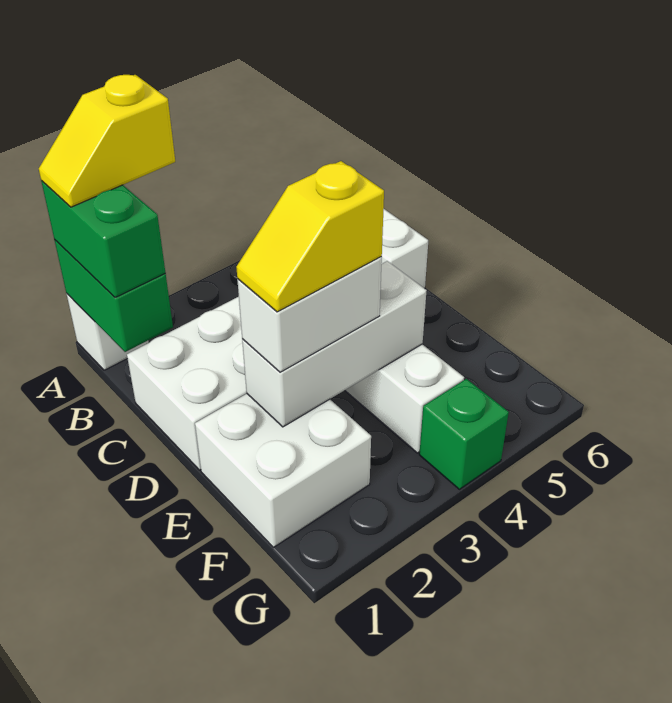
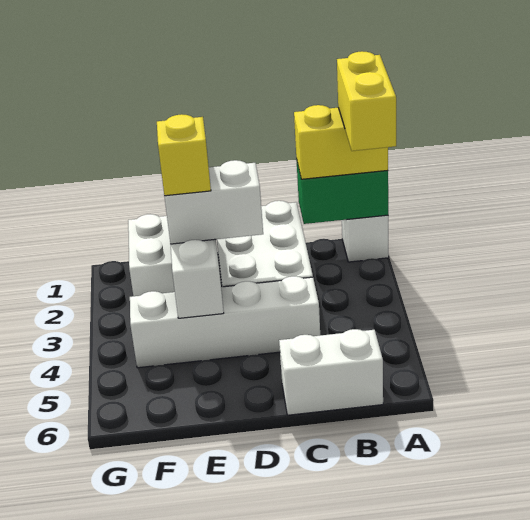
green 1x2 brick [41,181,165,298] -> yellow 1x2 brick [294,105,388,179]
yellow 1x2 slope [39,75,175,207] -> yellow 1x2 brick [337,51,396,151]
white 1x2 brick [237,257,382,372] -> white 1x2 brick turned to [165,160,263,244]
green 1x1 brick [419,379,509,489] -> none

